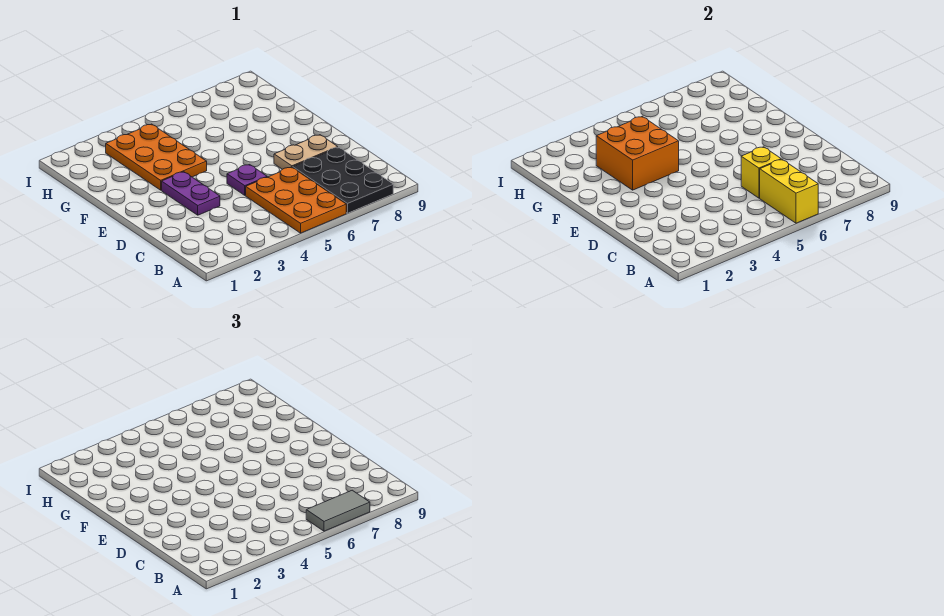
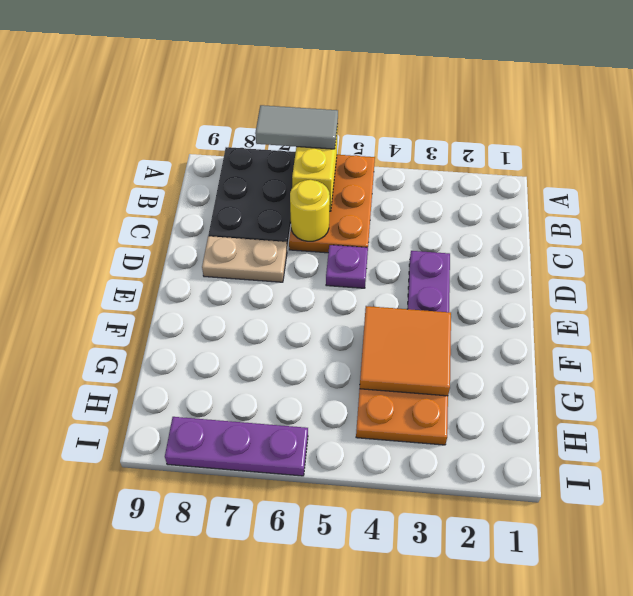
yellow 1x1 brick [741,147,781,198] -> yellow 1x1 round brick [290,180,330,241]
orange 2x2 brick [596,116,679,190] -> orange 2x2 tile [360,306,451,396]
none -> purple 1x3 plate [165,417,308,476]

